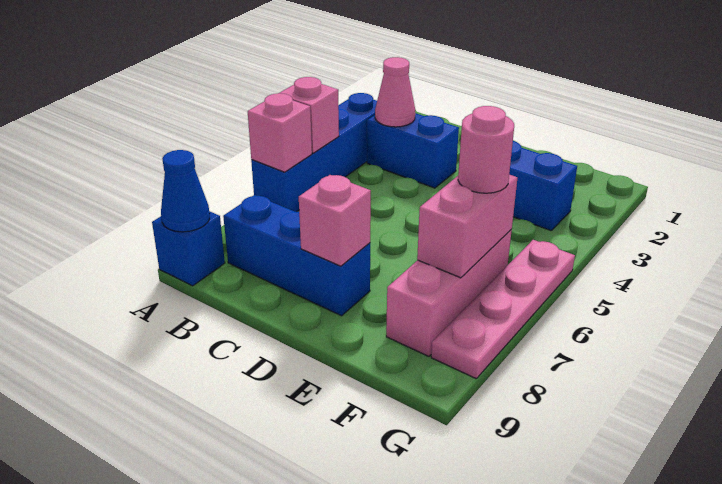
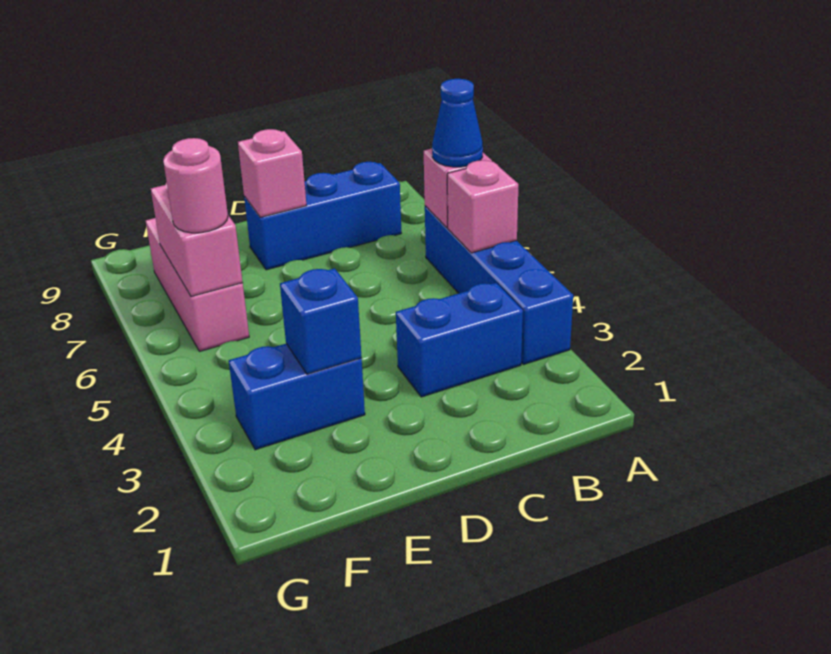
blue 1x1 brick [152,211,225,286] -> blue 1x1 brick moved to [280,268,362,374]
blue 1x1 cone [161,150,210,232] -> blue 1x1 cone moved to [432,79,483,167]
pink 1x1 cone [375,57,415,127] -> none
pink 1x4 plate [431,240,575,378] -> none

